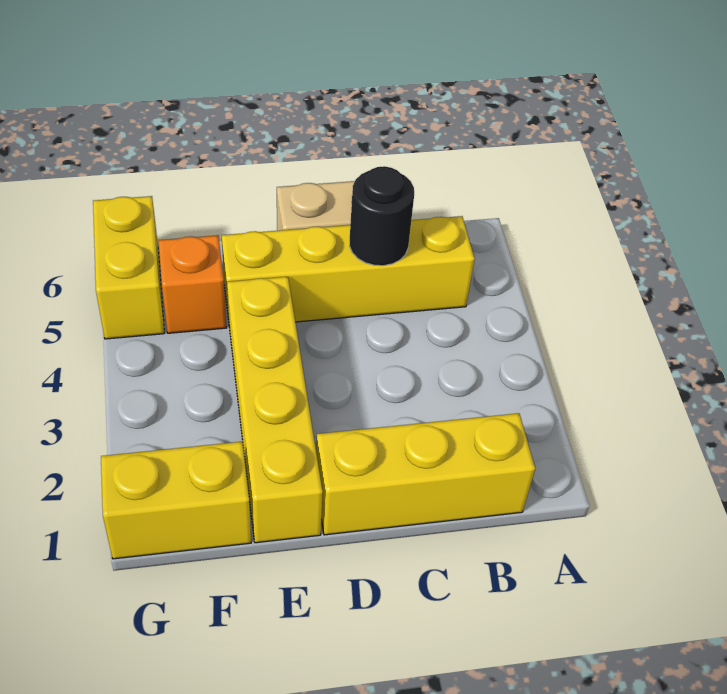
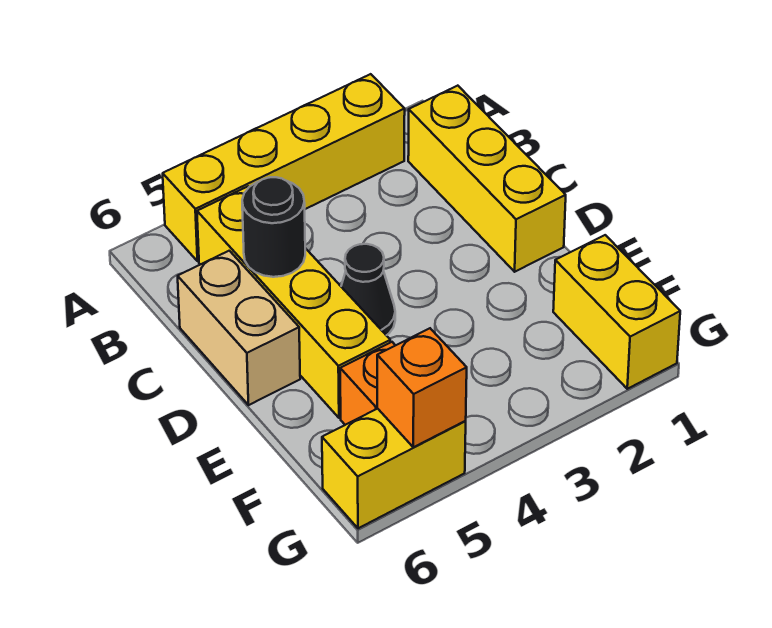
none -> black 1x1 cone [341,244,395,335]
yellow 1x4 brick [227,277,323,543] -> yellow 1x4 brick moved to [163,74,405,261]
none -> orange 1x1 brick [377,328,467,447]

